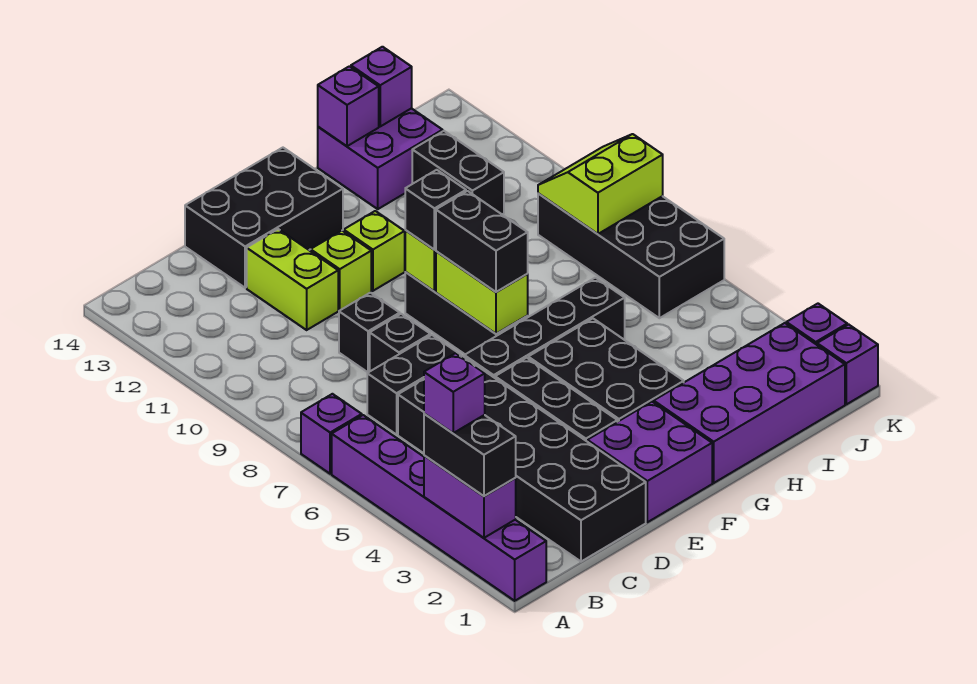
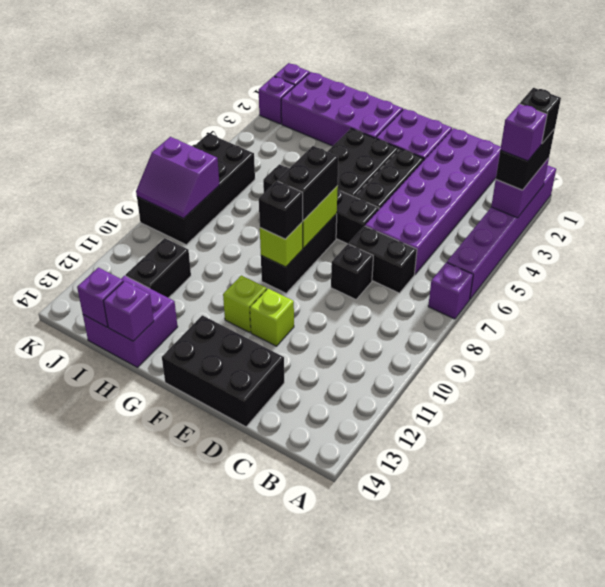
black 2x6 brick [398,356,646,562] -> purple 2x6 brick [365,128,501,274]
black 1x1 brick [339,293,400,372] -> black 1x1 brick moved to [520,88,561,143]
lime 1x2 brick [247,229,338,330] -> none
lime 2x2 slope [538,134,663,234] -> purple 2x2 slope [136,137,219,218]

